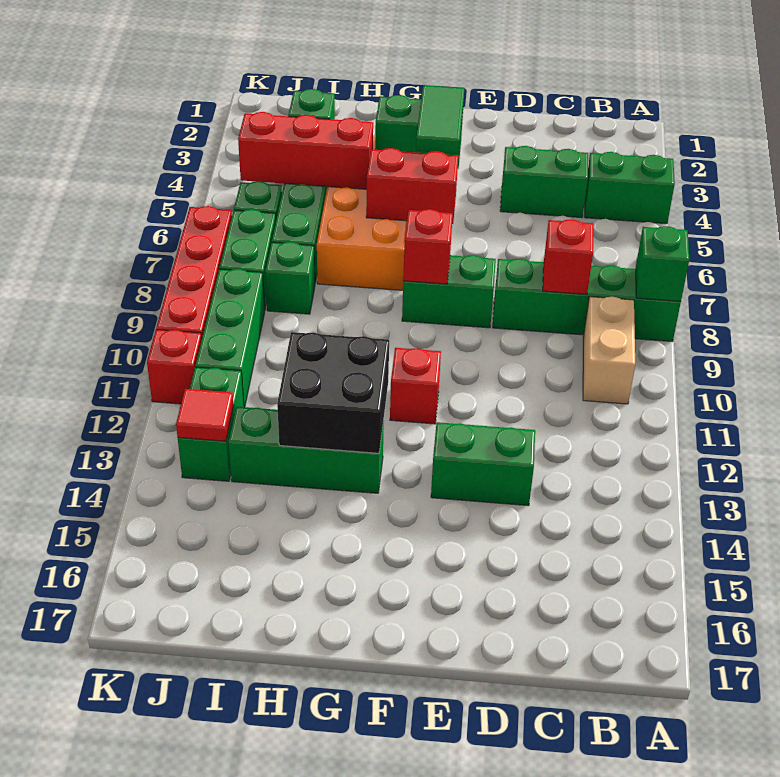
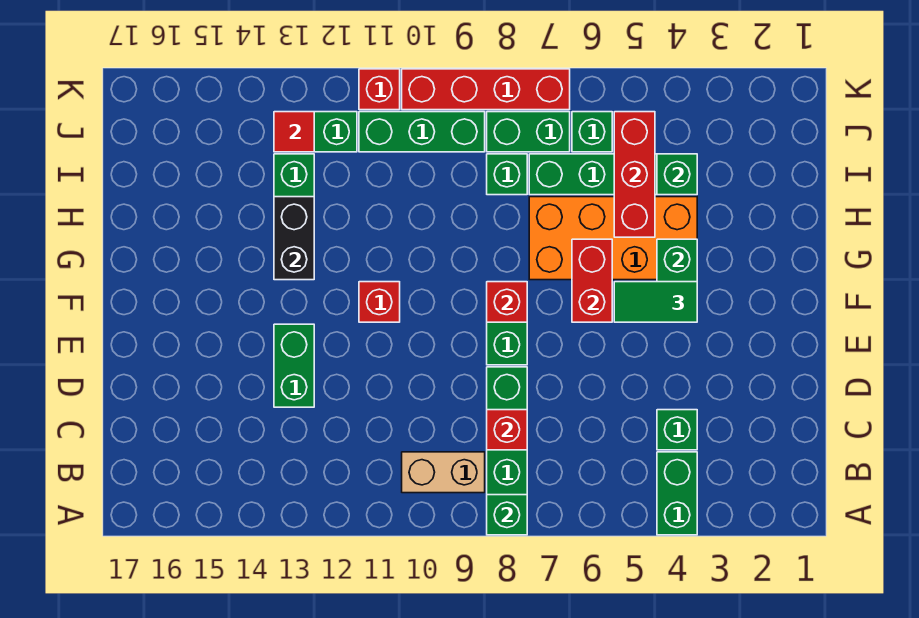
green 1x2 brick [500,146,588,218] -> green 1x1 brick [657,410,697,450]
black 2x2 brick [277,332,389,453] -> black 1x2 brick [274,197,314,280]

